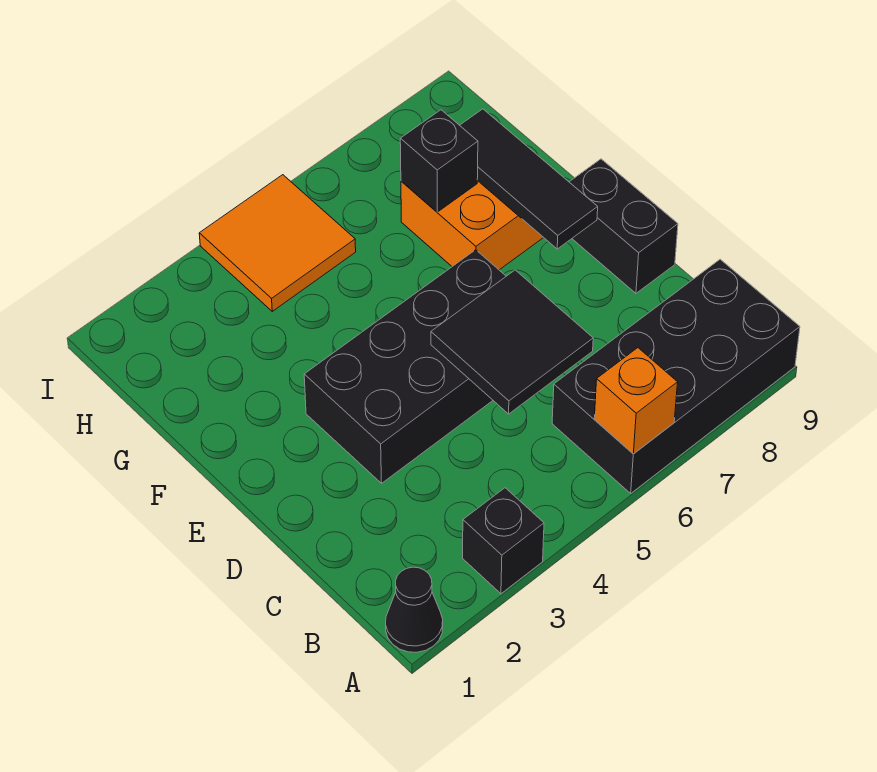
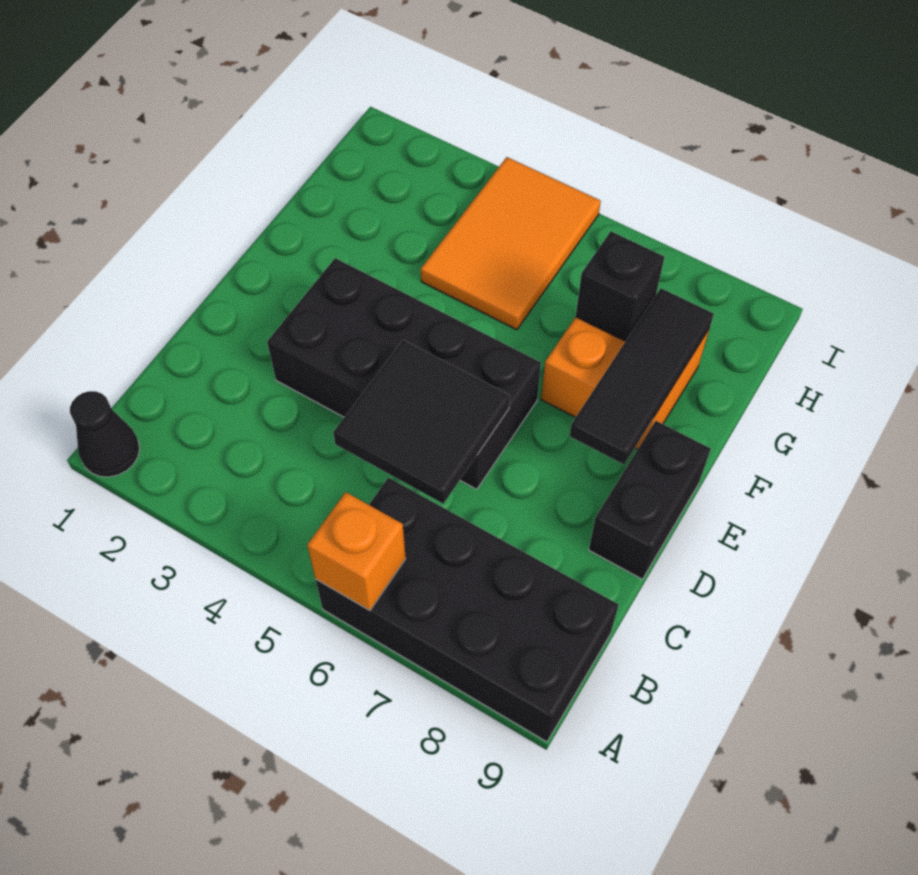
black 1x1 brick [463,488,544,594] -> none
orange 2x2 tile [199,175,356,311] -> orange 2x3 tile [421,157,601,330]

